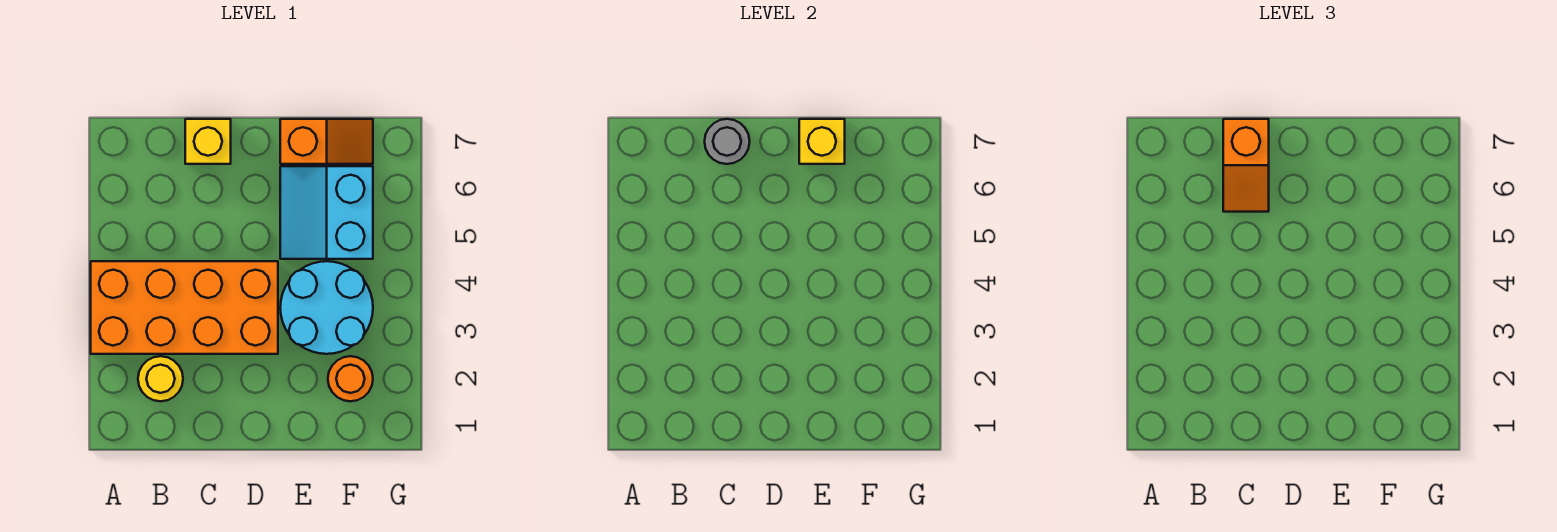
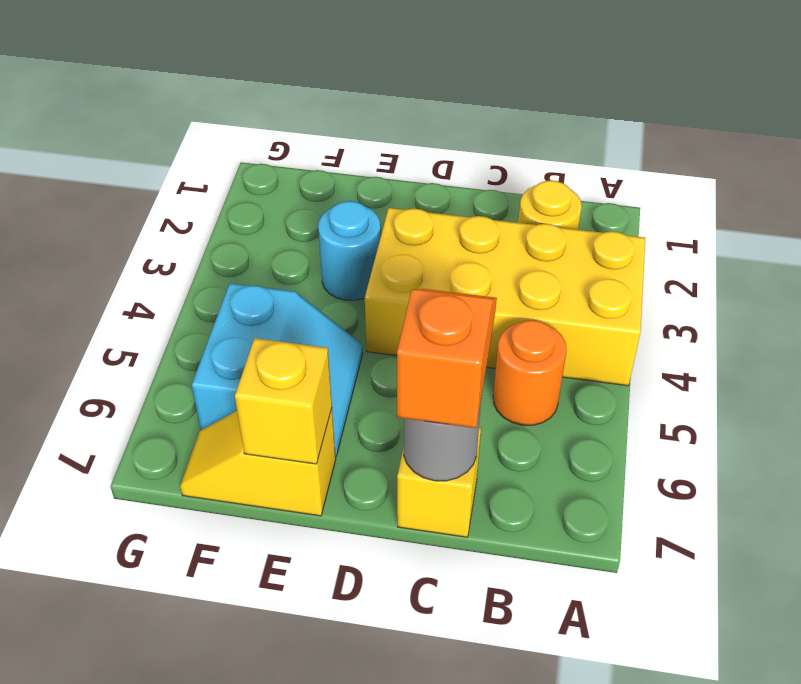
orange 2x4 brick [91,261,278,354] -> yellow 2x4 brick [365,208,645,386]
cyan 2x2 round brick [280,261,373,354] -> cyan 1x1 round brick [318,201,380,300]
orange 1x2 slope [280,119,373,164] -> yellow 1x2 slope [180,409,336,516]
orange 1x1 round brick [328,356,373,401] -> orange 1x1 round brick moved to [493,320,567,425]

